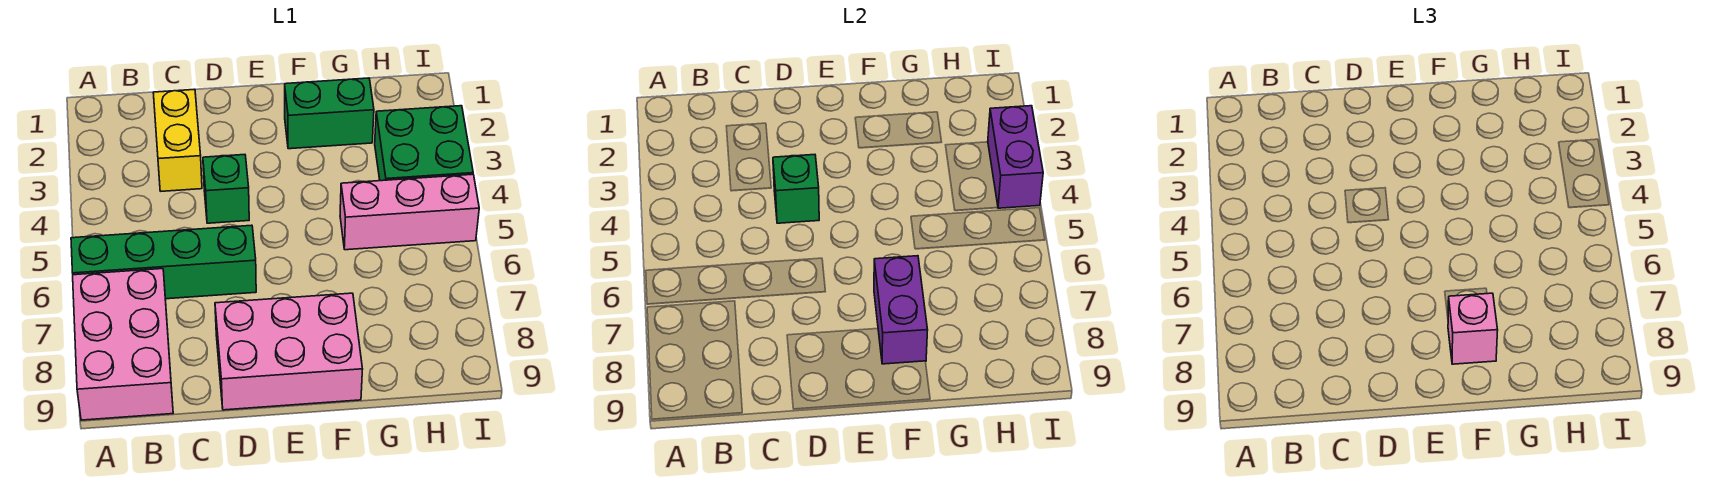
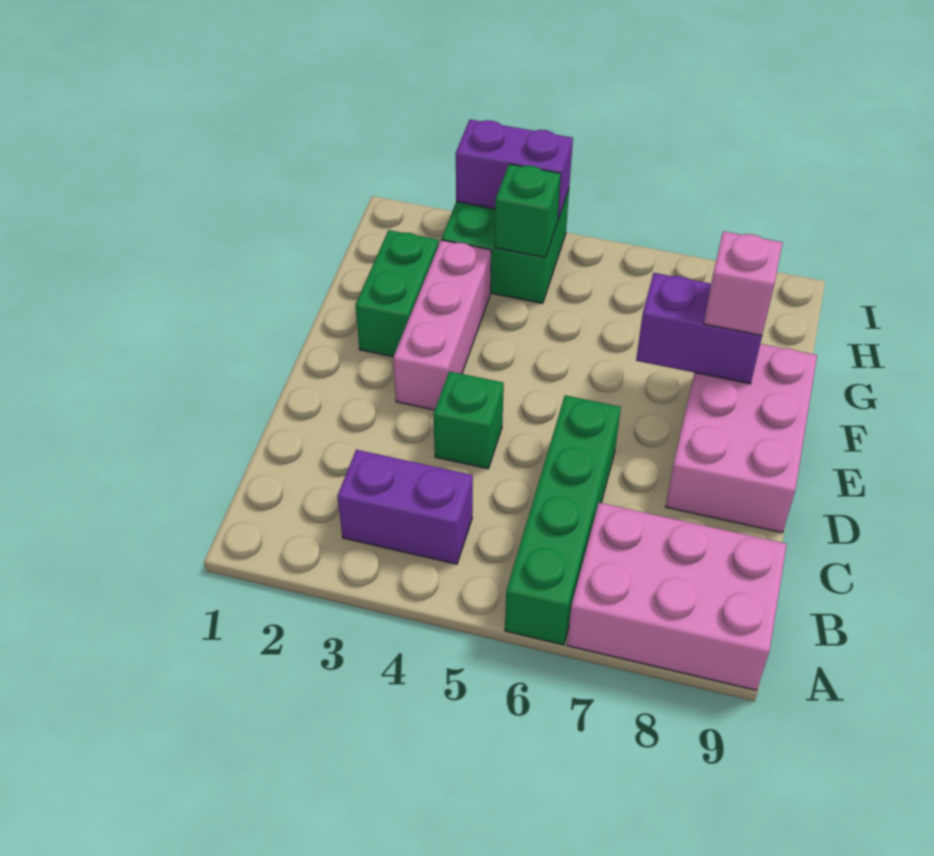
none -> purple 1x2 brick [337,450,473,564]
yellow 1x2 brick [153,89,202,191] -> none
green 1x1 brick [773,155,819,223] -> green 1x1 brick moved to [494,164,561,258]
pink 1x3 brick [340,174,479,250] -> pink 1x3 brick moved to [393,240,491,410]

